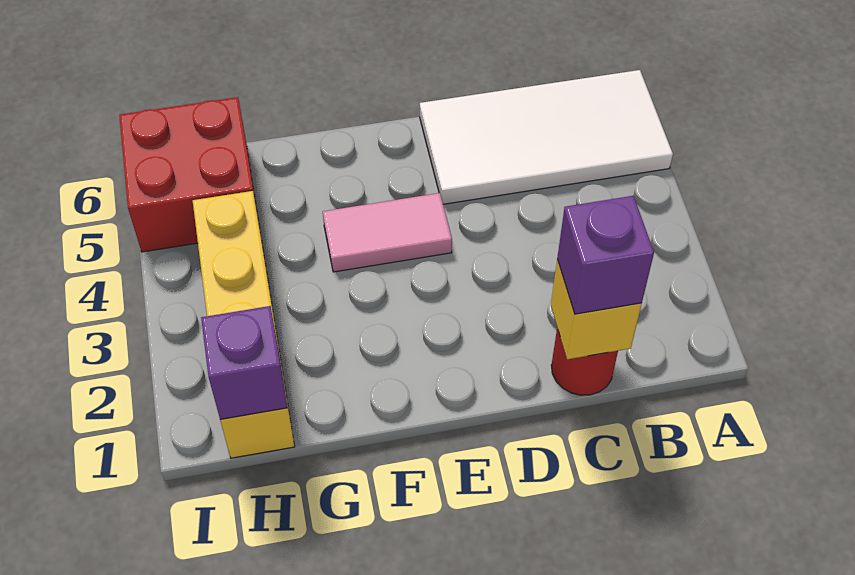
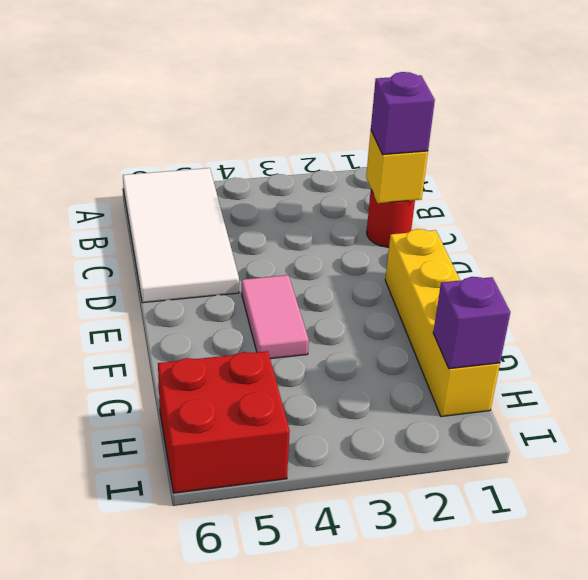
yellow 1x4 brick [193,191,295,458] -> yellow 1x4 brick turned to [385,229,500,417]

